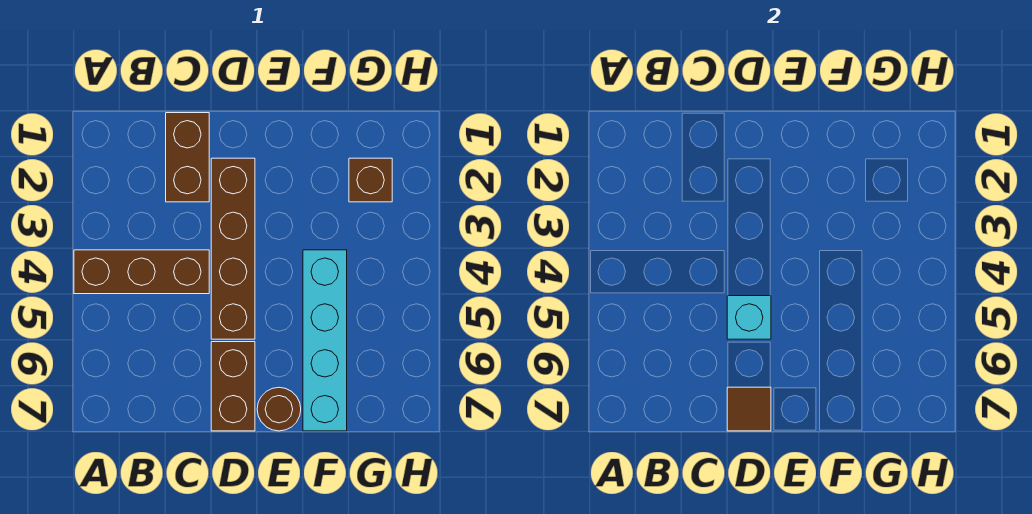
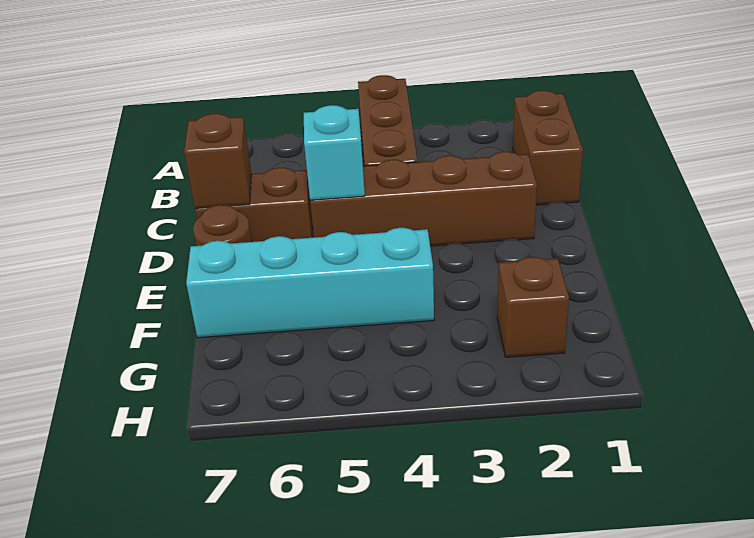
brown 1x2 brick [166,113,209,202] -> brown 1x2 brick turned to [513,90,583,205]
brown 1x1 tile [727,387,771,431] -> brown 1x1 brick [184,114,251,208]

